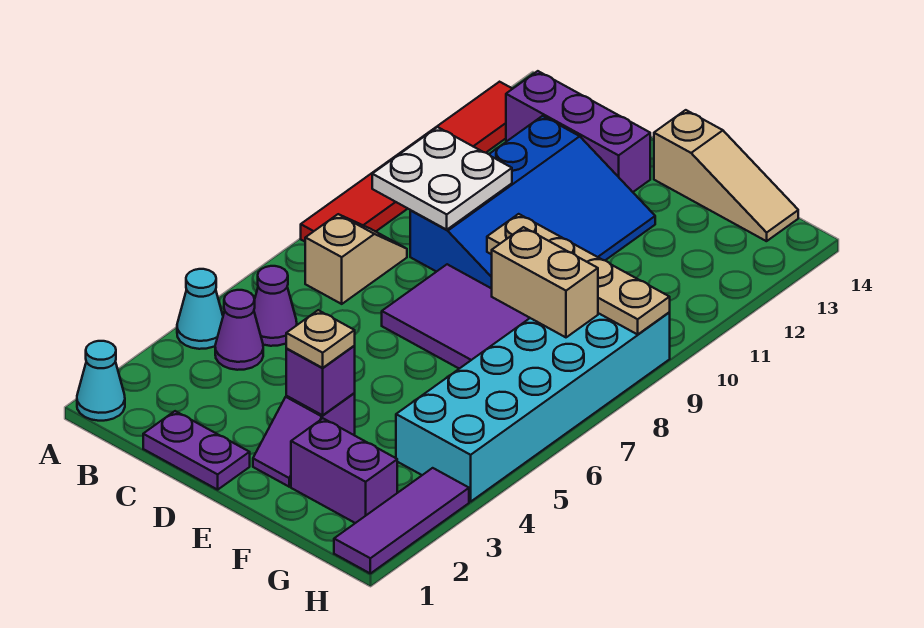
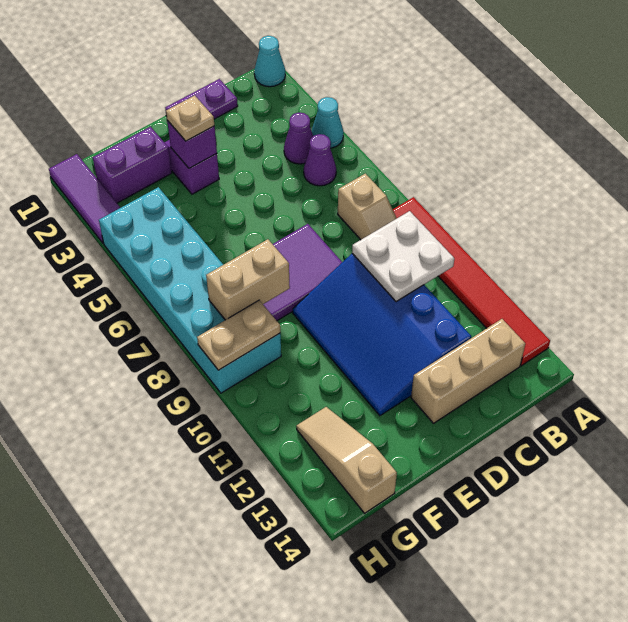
purple 1x3 brick [506,71,650,192] -> tan 1x3 brick [411,319,525,423]
tan 1x4 plate [487,214,670,334] -> tan 1x2 plate [197,300,280,370]
tan 1x3 slope [654,110,798,241] -> tan 1x3 slope turned to [296,407,397,513]

